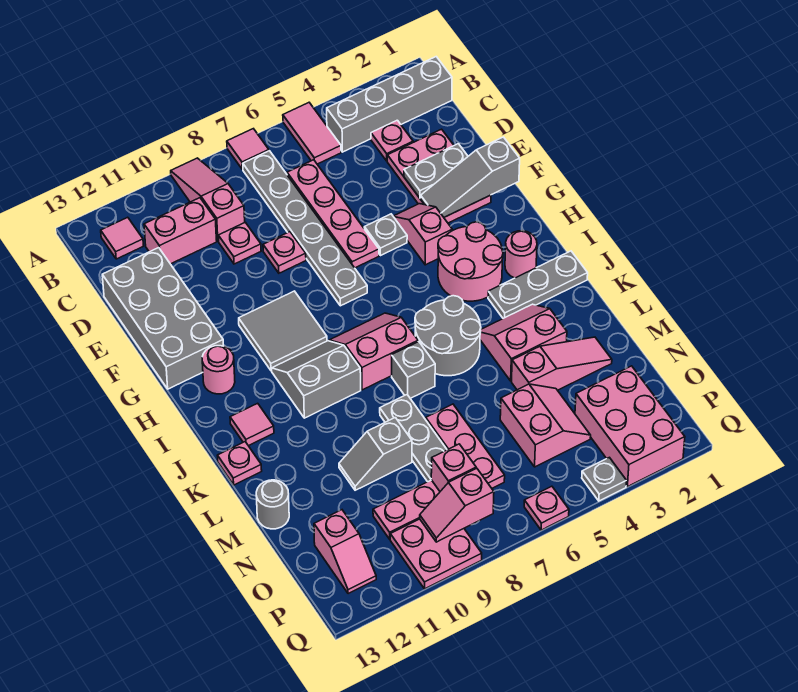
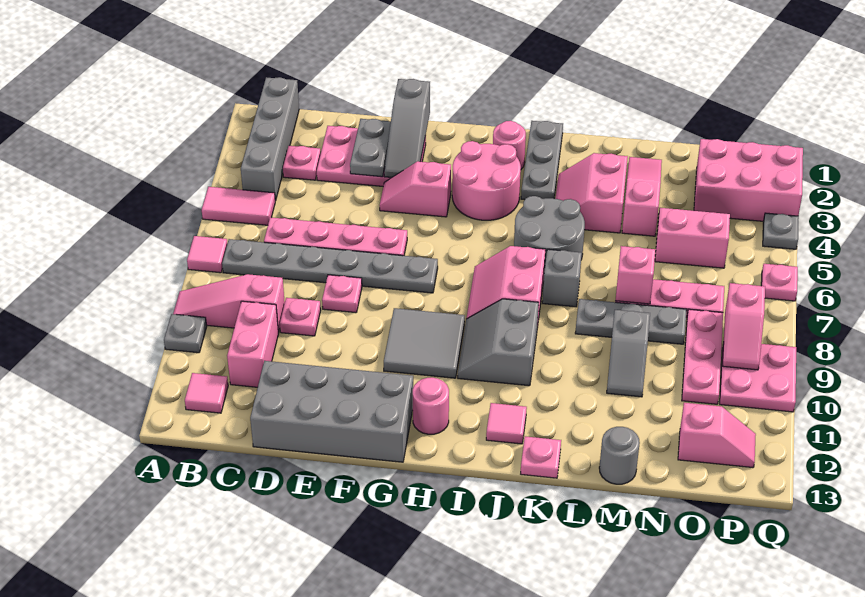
grey 1x1 plate [364,214,407,256] -> grey 1x1 plate moved to [164,314,207,353]
pink 1x1 brick [431,444,476,491] -> pink 1x1 brick moved to [616,246,655,304]

